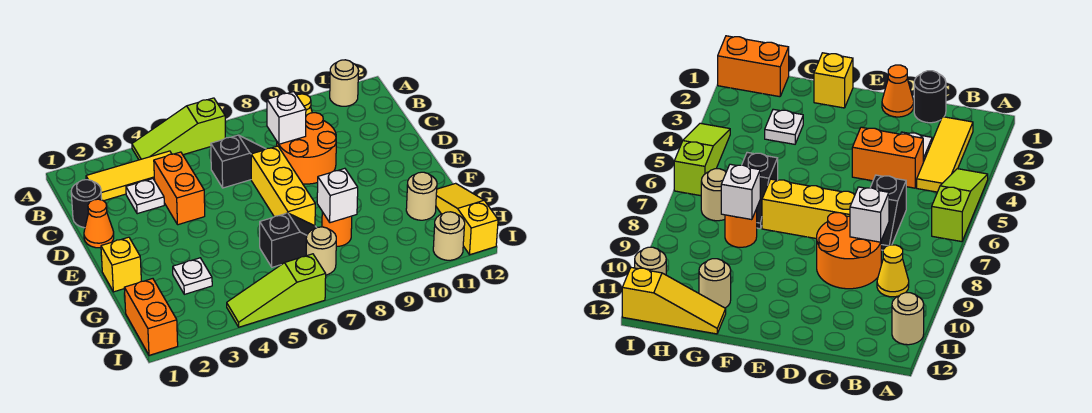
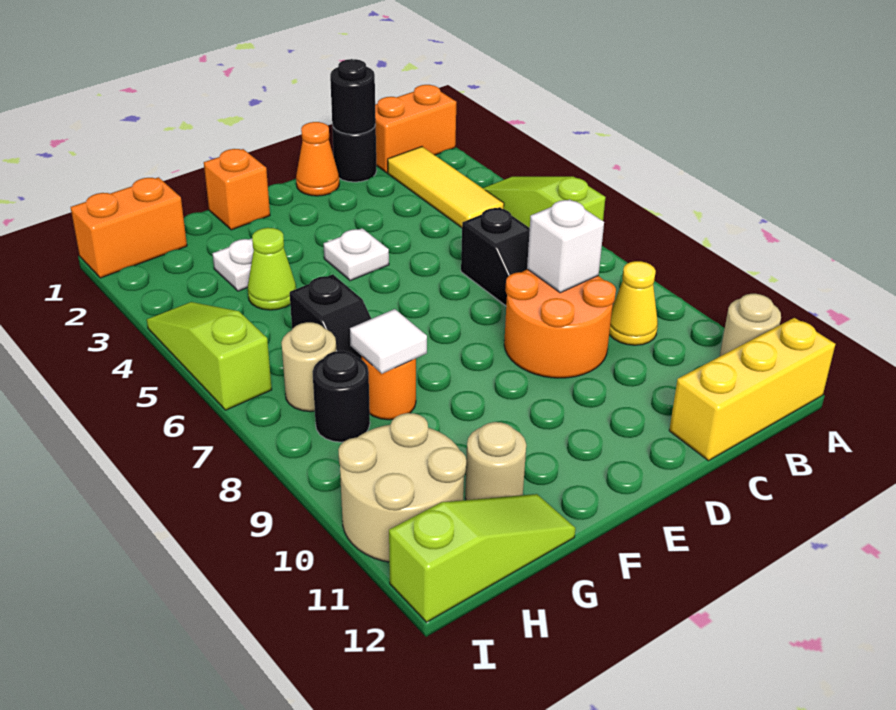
none -> black 1x1 round brick [330,59,376,134]
white 1x1 plate [126,179,164,214] -> white 1x1 plate moved to [324,228,389,281]
orange 1x2 brick [154,152,205,225] -> orange 1x2 brick moved to [375,85,456,173]
yellow 1x3 brick [251,146,315,226] -> yellow 1x3 brick moved to [669,318,835,461]
yellow 1x1 brick [101,237,141,292] -> orange 1x1 brick [204,149,270,230]
none -> lime 1x1 cone [248,228,296,310]
white 1x1 brick [317,168,358,223] -> white 1x1 tile [350,309,427,374]
yellow 1x3 slope [436,183,498,255] -> lime 1x3 slope [389,494,576,622]
none -> black 1x1 round brick [312,351,370,442]
tan 1x1 round brick [433,212,465,260] -> tan 2x2 round brick [338,413,466,562]

